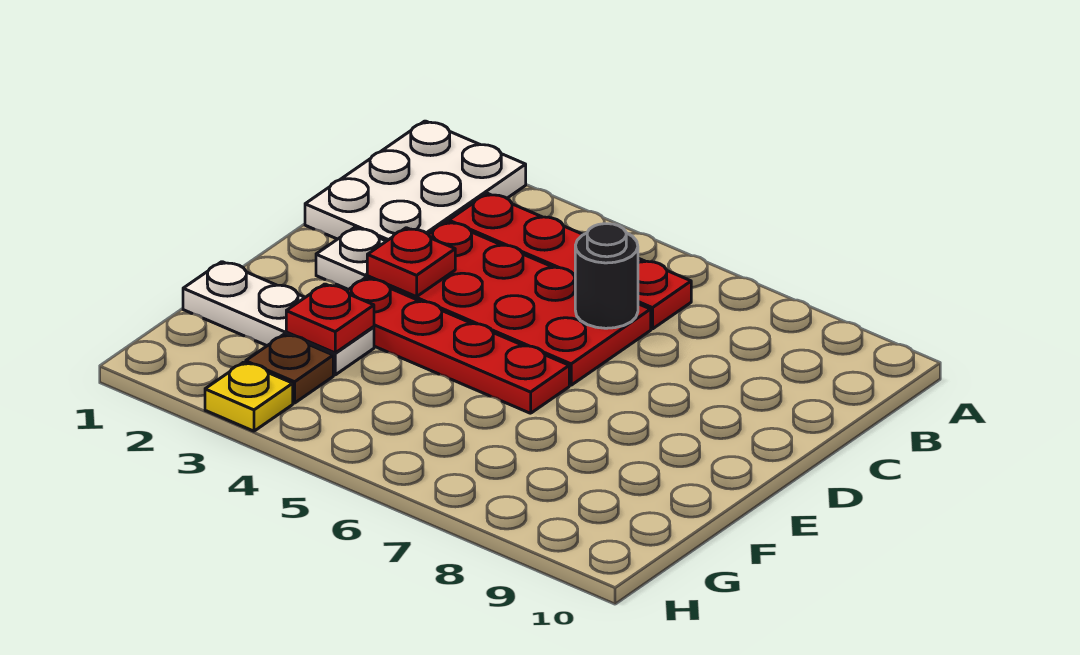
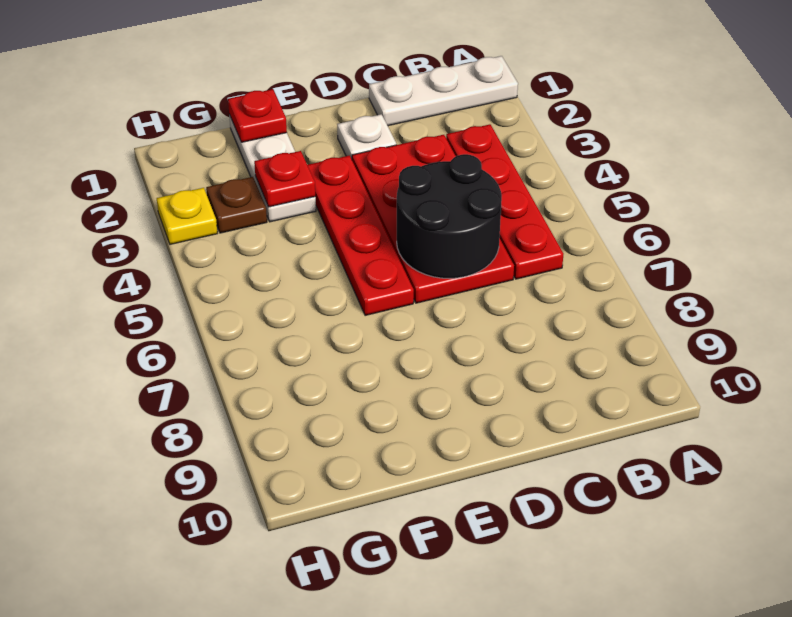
white 2x3 plate [305,121,526,241] -> white 1x3 plate [369,56,518,126]
black 1x1 round brick [575,224,638,328] -> black 2x2 round brick [397,154,502,279]
red 1x1 plate [367,228,455,297] -> red 1x1 plate moved to [228,89,287,142]

